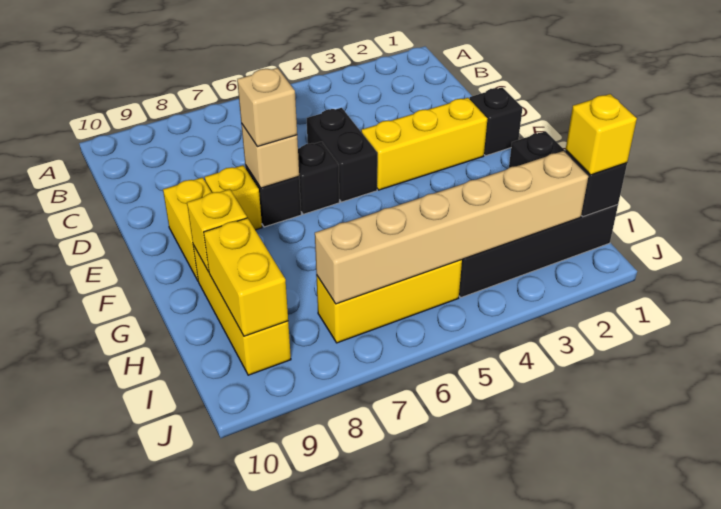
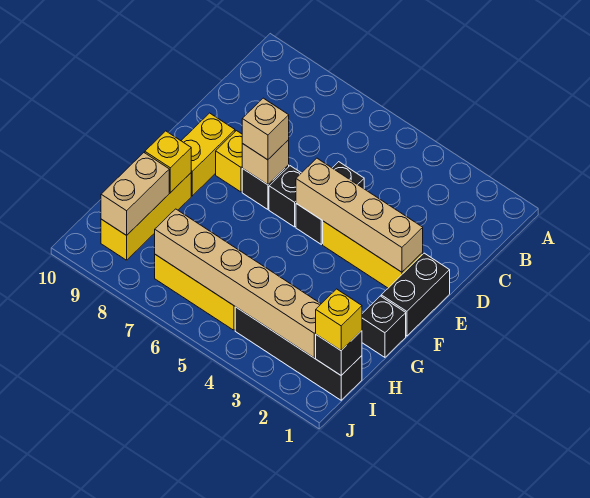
black 1x1 brick [470,87,522,156] -> black 1x2 brick [381,253,450,336]
none -> tan 1x4 brick [296,158,423,272]
yellow 1x2 brick [204,218,288,336] -> tan 1x2 brick [101,153,169,235]

